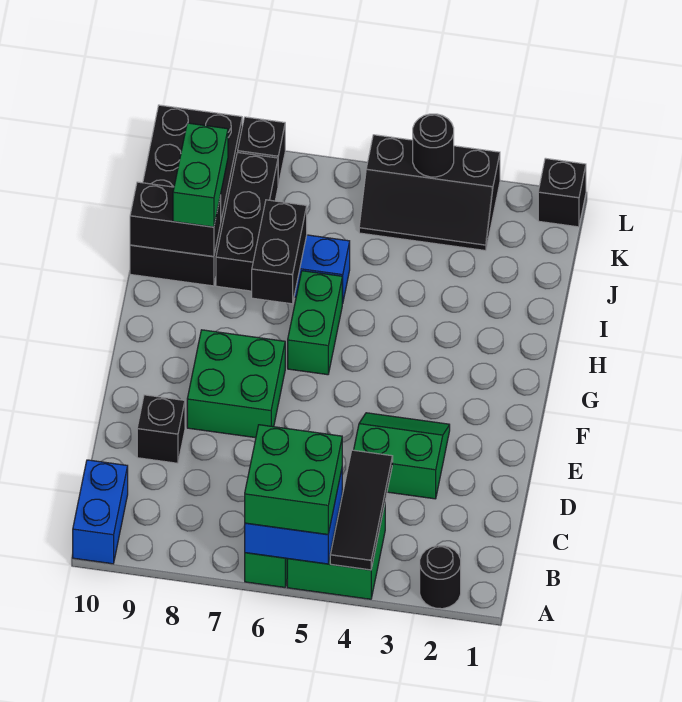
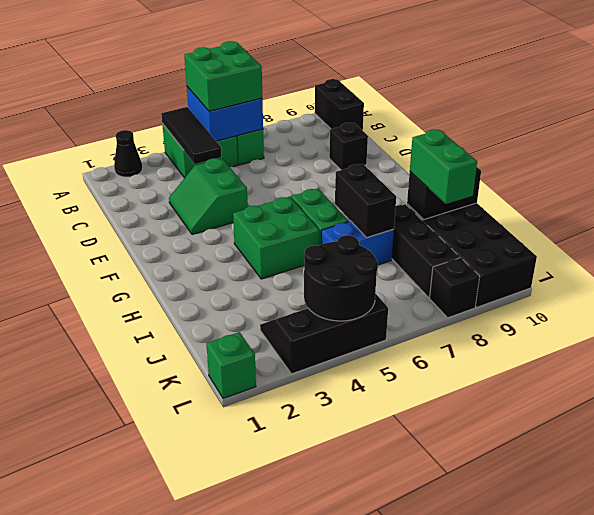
black 1x1 round brick [420,545,461,609] -> black 1x1 cone [114,130,143,177]
blue 1x2 brick [73,460,128,564] -> black 1x2 brick [315,79,364,131]
green 2x2 slope [354,413,450,499] -> green 2x2 slope turned to [169,158,248,235]
green 2x2 brick [187,330,285,438] -> green 2x2 brick moved to [233,197,319,279]
black 1x1 brick [538,158,586,227] -> green 1x1 brick [206,332,256,399]
black 1x1 round brick [413,114,454,177] -> black 2x2 round brick [304,235,378,321]

